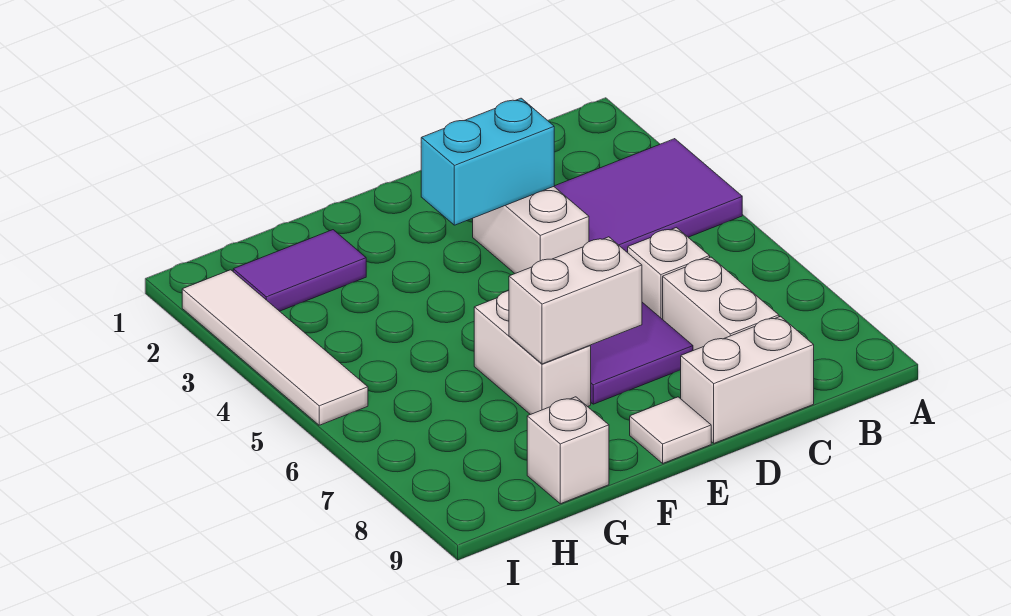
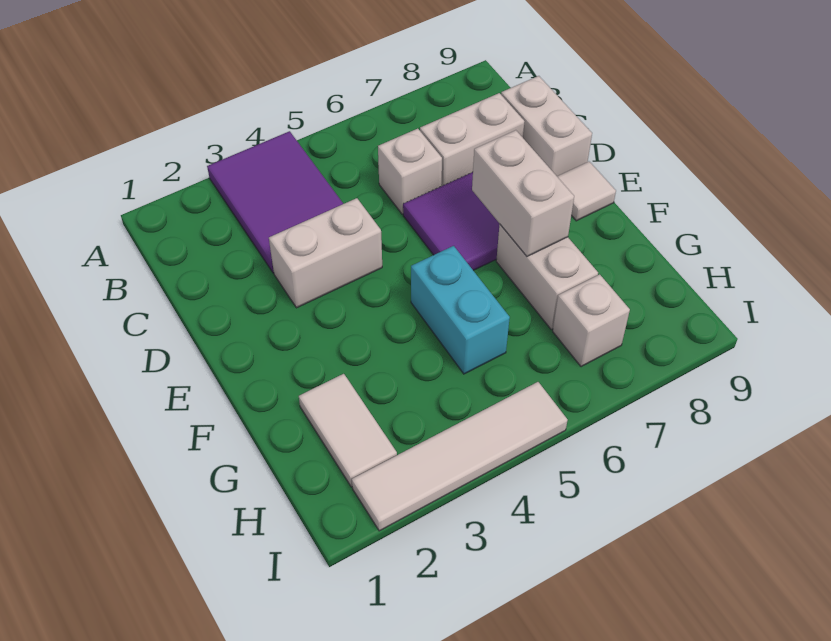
cyan 1x2 brick [421,98,554,225] -> cyan 1x2 brick moved to [411,246,510,374]
white 1x2 brick [474,291,591,415] -> white 1x2 brick turned to [496,224,598,330]
purple 1x2 tile [233,230,366,311] -> white 1x2 tile [299,374,397,487]
white 1x1 brick [527,397,609,504] -> white 1x1 brick moved to [553,274,630,367]

